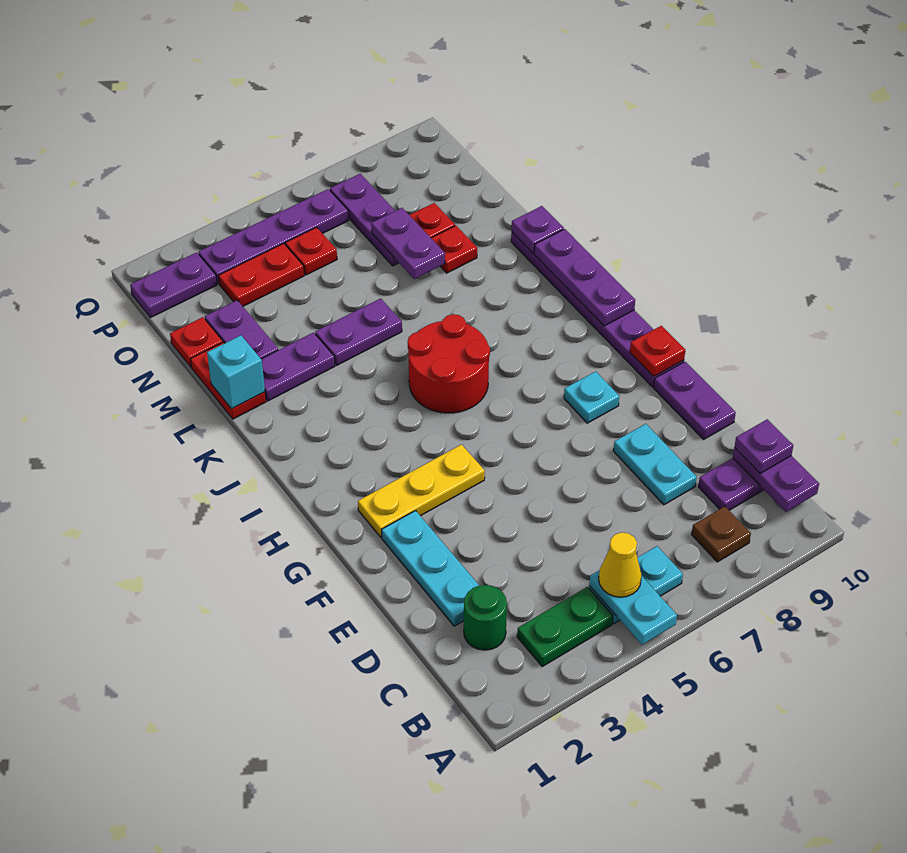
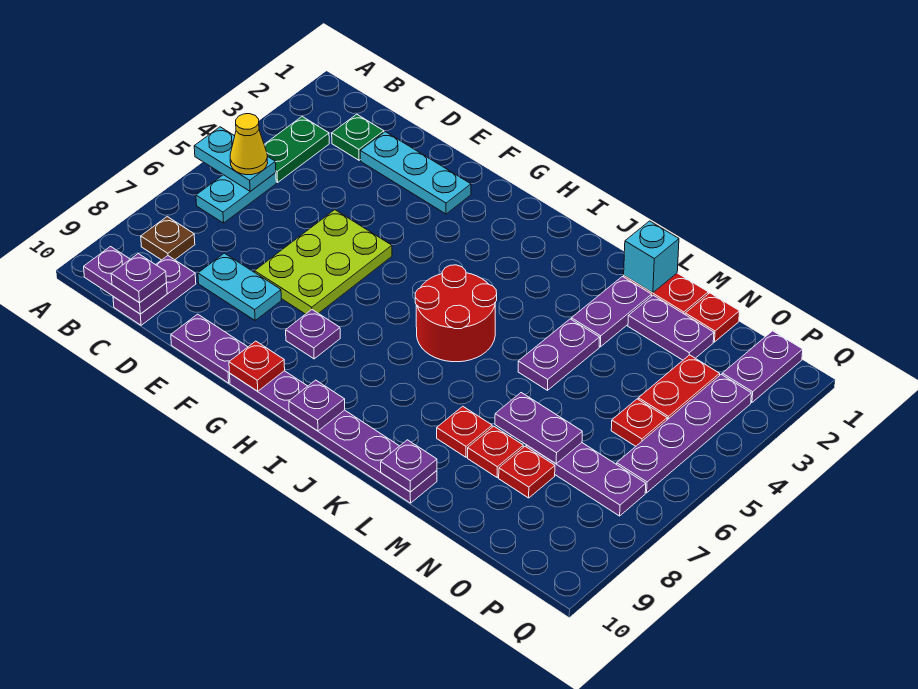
green 1x1 round brick [464,585,507,650] -> green 1x1 plate [332,114,384,160]
none -> lime 2x3 plate [255,210,392,314]
yellow 1x3 plate [358,445,485,537] -> none
cyan 1x1 plate [564,371,619,423] -> purple 1x1 plate [286,310,340,359]
purple 1x3 plate [534,229,635,326] -> purple 1x1 plate [289,380,345,431]
none -> red 1x1 plate [437,406,492,457]

